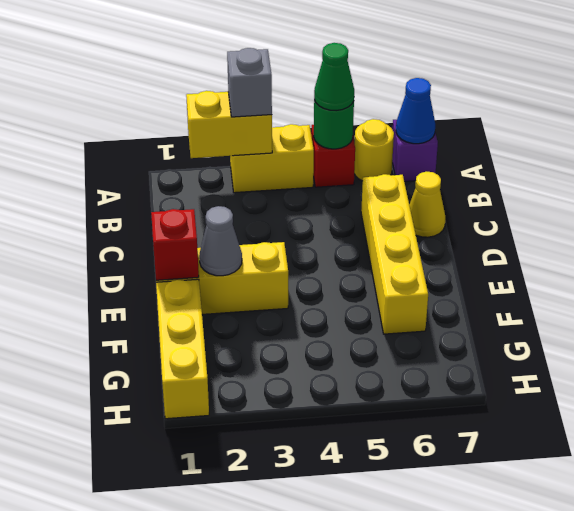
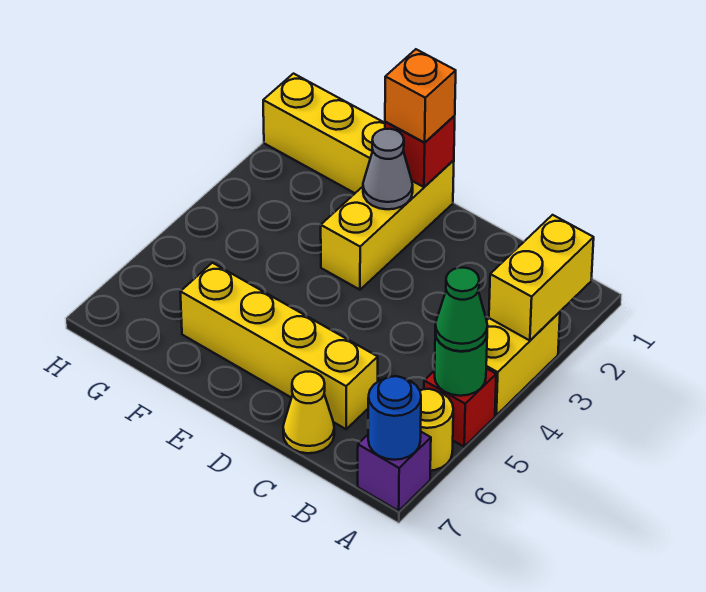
grey 1x1 brick [227,48,272,117] -> none
blue 1x1 cone [396,78,435,144] -> blue 1x1 round brick [368,376,421,460]
none -> orange 1x1 brick [385,49,456,143]

